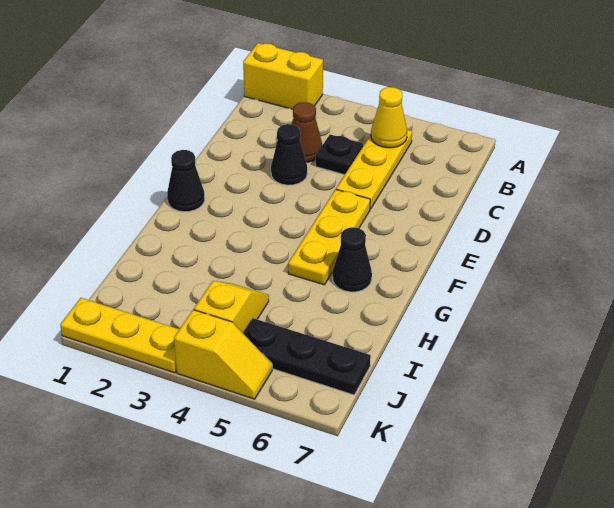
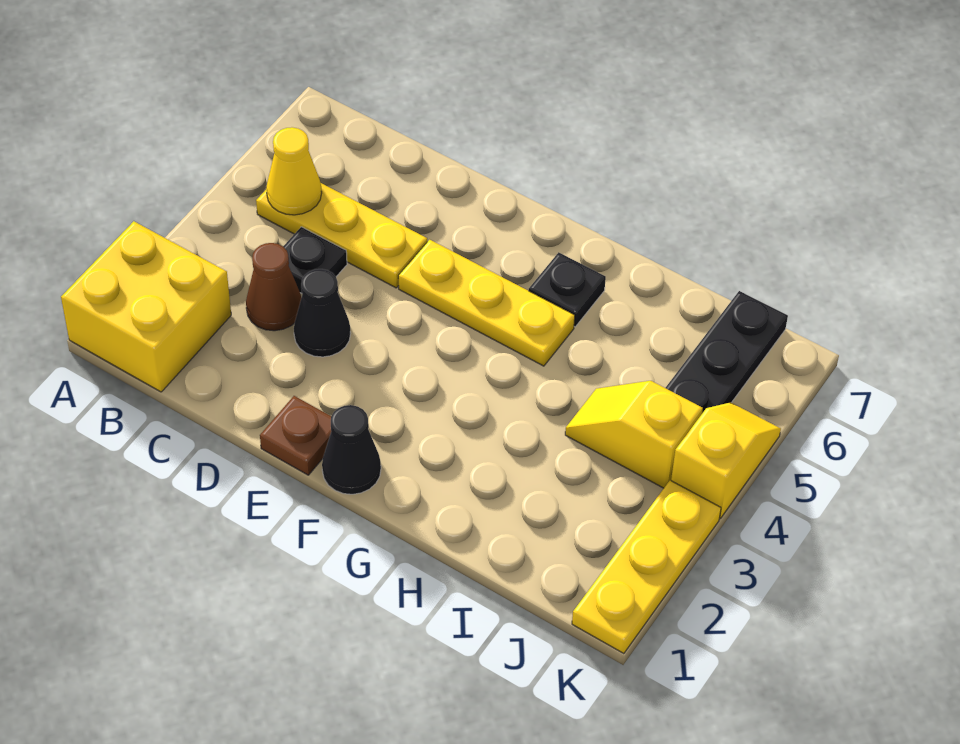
yellow 1x2 brick [243,43,323,109] -> yellow 2x2 brick [61,221,231,392]
none -> brown 1x1 plate [260,396,331,475]
black 1x1 cone [333,227,372,292] -> black 1x1 plate [529,252,606,327]

